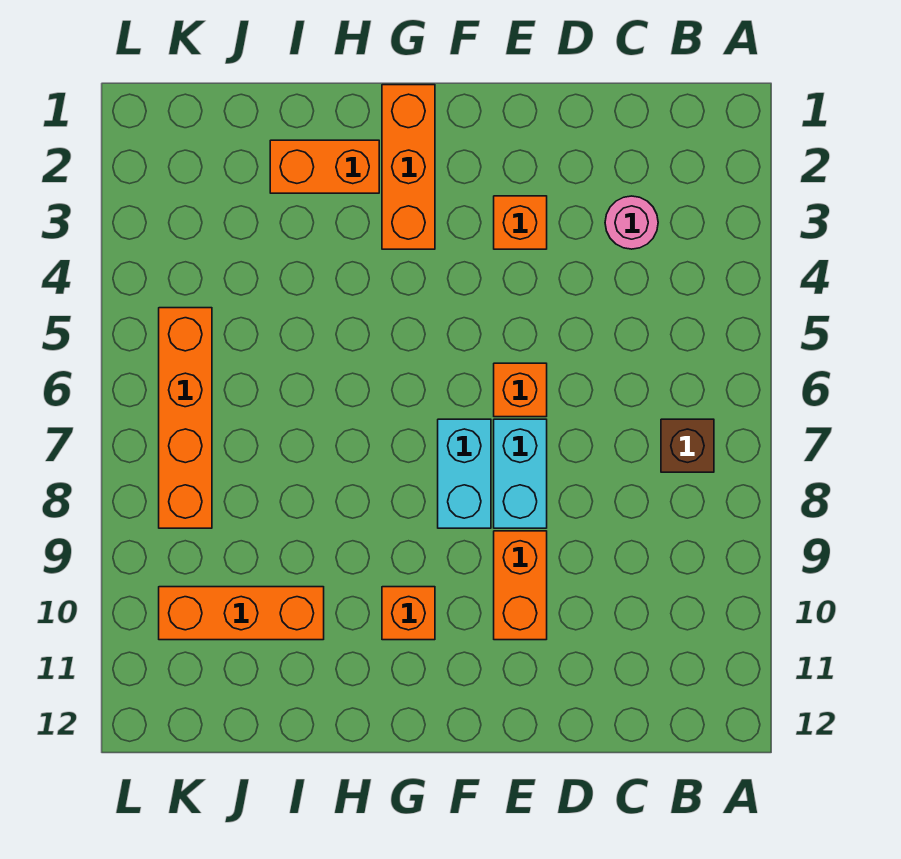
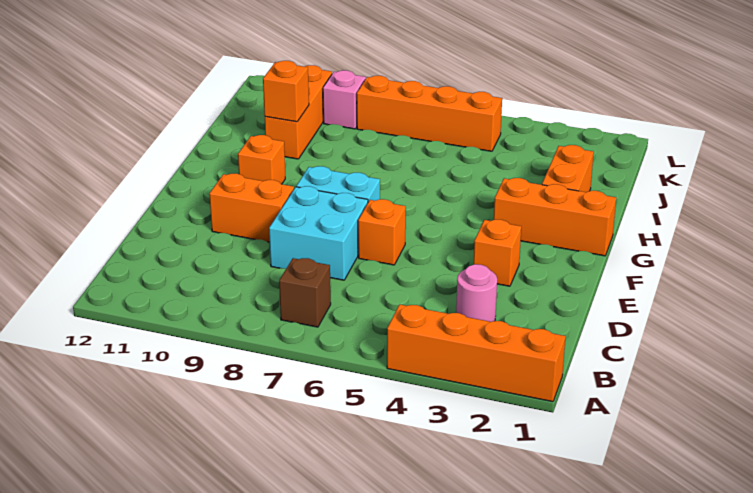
none -> orange 1x4 brick [387,304,566,402]
cyan 1x2 brick [494,419,547,528] -> cyan 2x2 brick [269,186,368,280]
none -> orange 1x1 brick [263,61,309,122]
none -> pink 1x1 brick [323,70,366,129]

